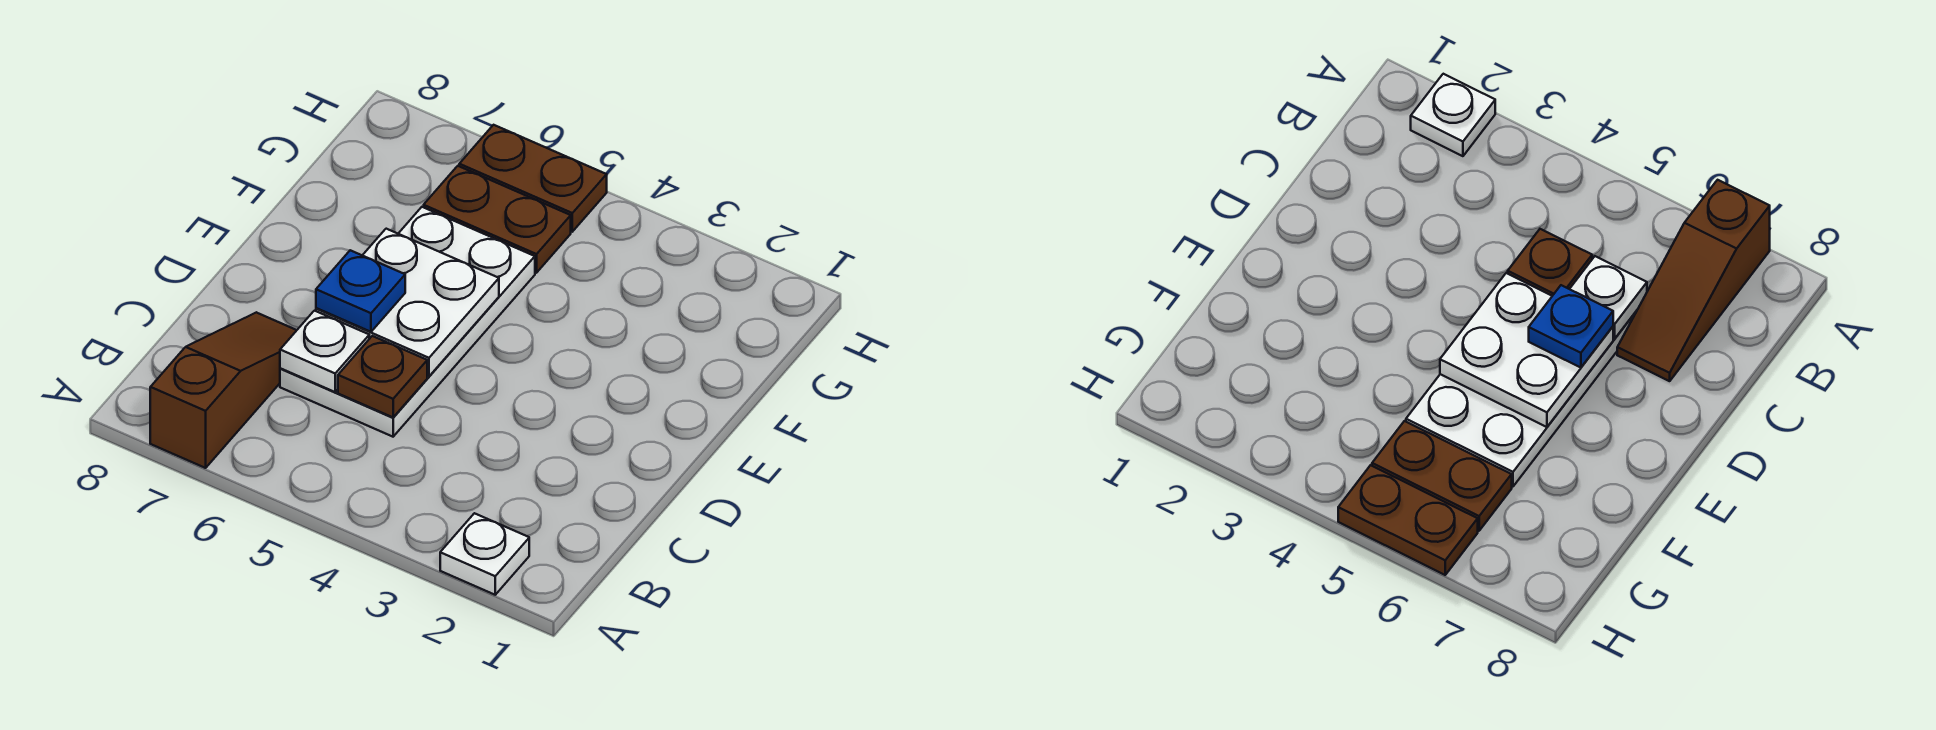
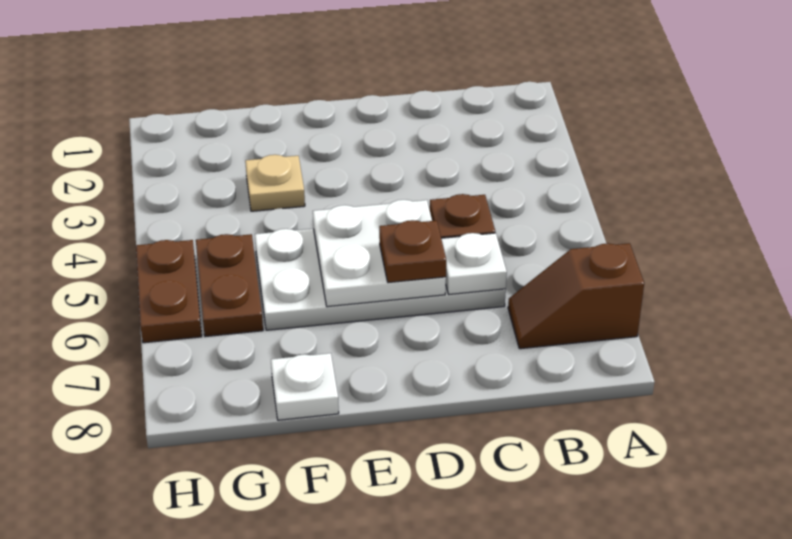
white 1x1 plate [440,513,529,595] -> white 1x1 plate moved to [271,353,339,420]
brown 1x3 slope [150,312,297,468] -> brown 1x2 slope [508,243,644,349]
blue 1x1 plate [316,250,405,332] -> brown 1x1 plate [379,220,446,283]
none -> tan 1x1 plate [245,155,305,211]

